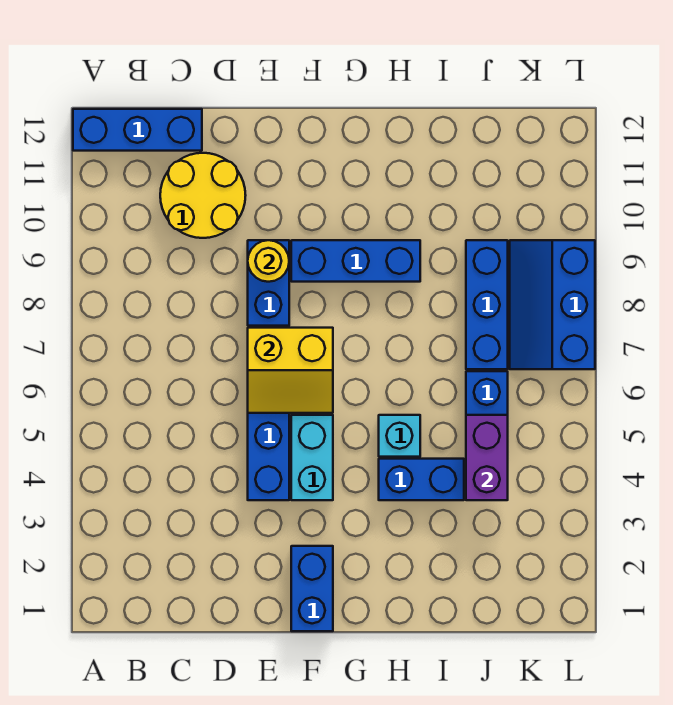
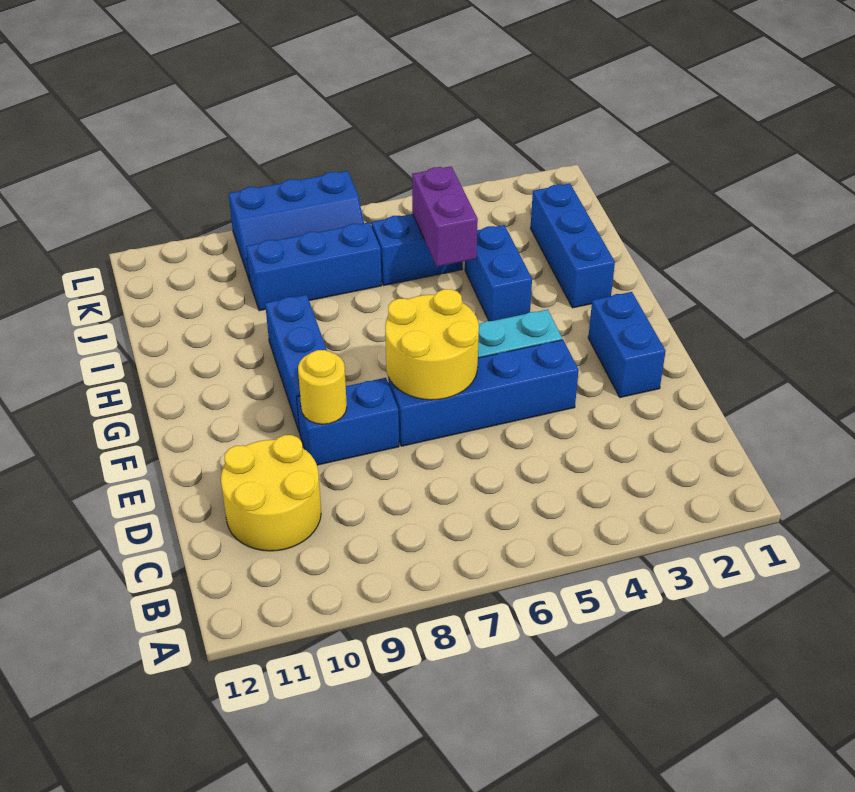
blue 1x3 brick [73,109,202,151] -> blue 1x3 brick moved to [530,184,615,308]
yellow 2x2 slope [248,328,333,413] -> yellow 2x2 round brick [385,289,479,400]
blue 1x2 brick [291,546,333,631] -> blue 1x2 brick turned to [588,292,666,398]
cyan 1x1 brick [379,415,420,457] -> none
purple 1x2 brick [466,415,508,500] -> purple 1x2 brick turned to [412,166,478,266]

